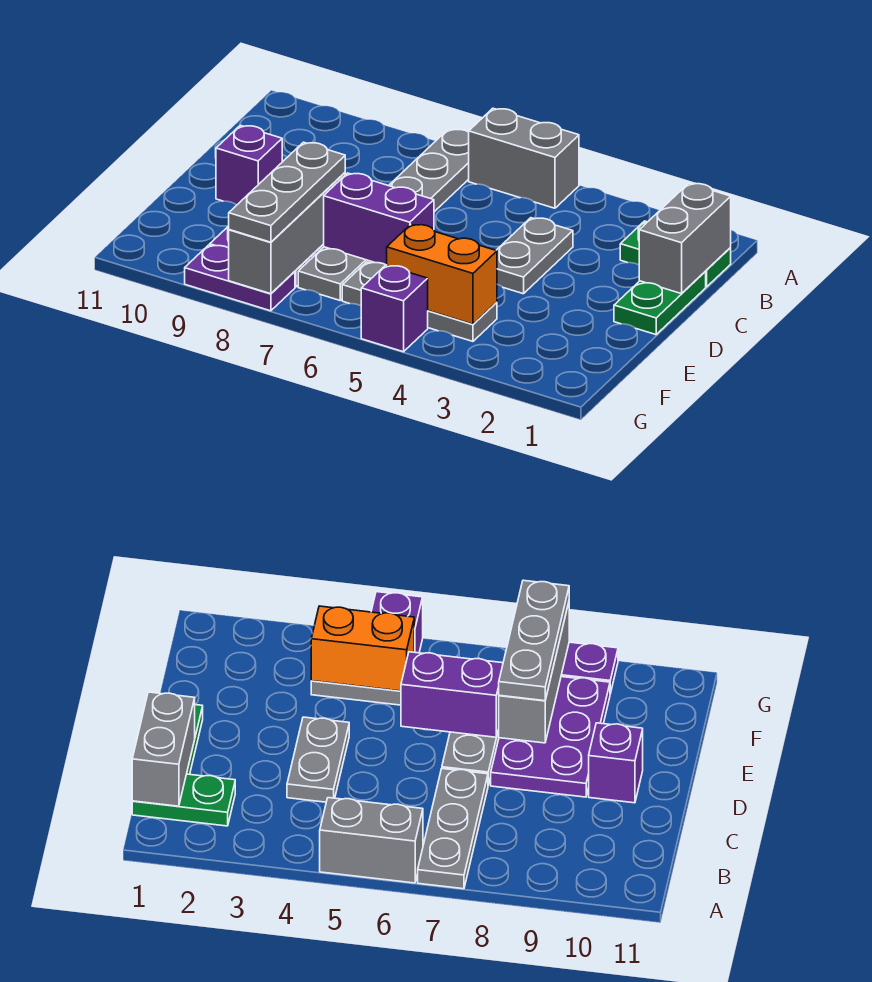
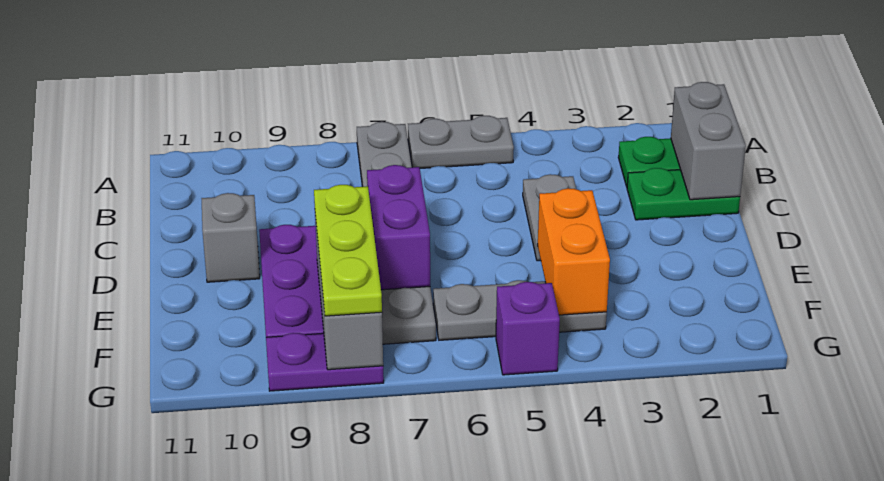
grey 1x2 brick [469,108,579,208] -> grey 1x2 plate [408,116,514,168]
green 1x2 plate [614,272,706,335] -> green 1x2 plate turned to [627,168,740,220]
purple 1x1 brick [216,125,282,205] -> grey 1x1 brick [202,193,260,282]
purple 1x2 brick [324,173,434,265] -> purple 1x2 brick turned to [367,165,430,290]
grey 1x3 plate [229,142,345,242] -> lime 1x3 plate [314,185,382,316]
orange 1x2 brick [387,224,497,324] -> orange 1x2 brick turned to [537,188,610,315]

